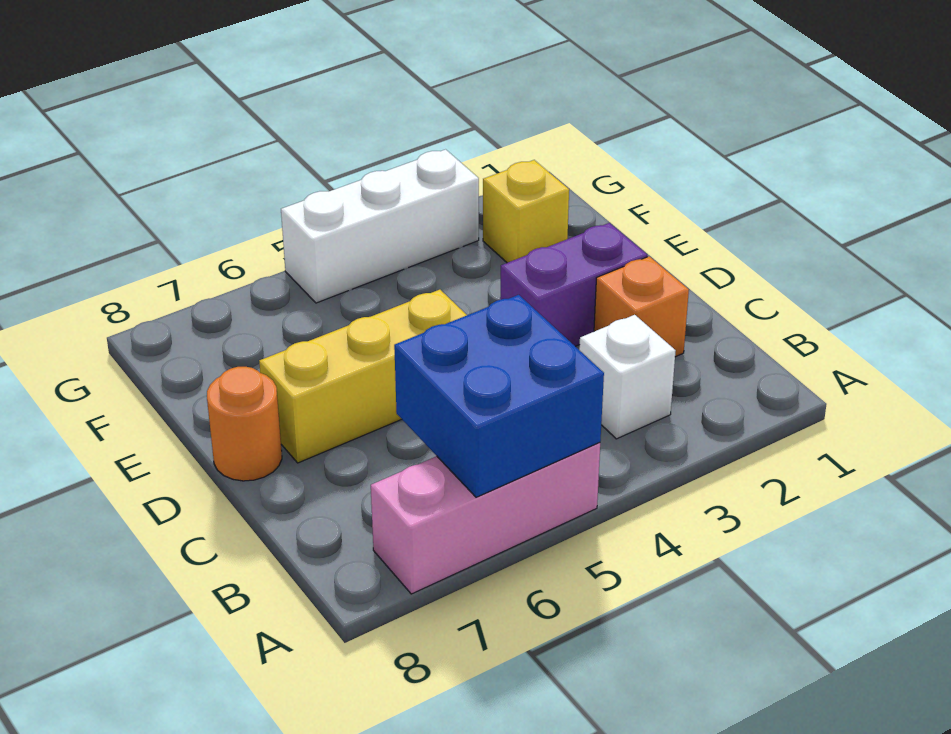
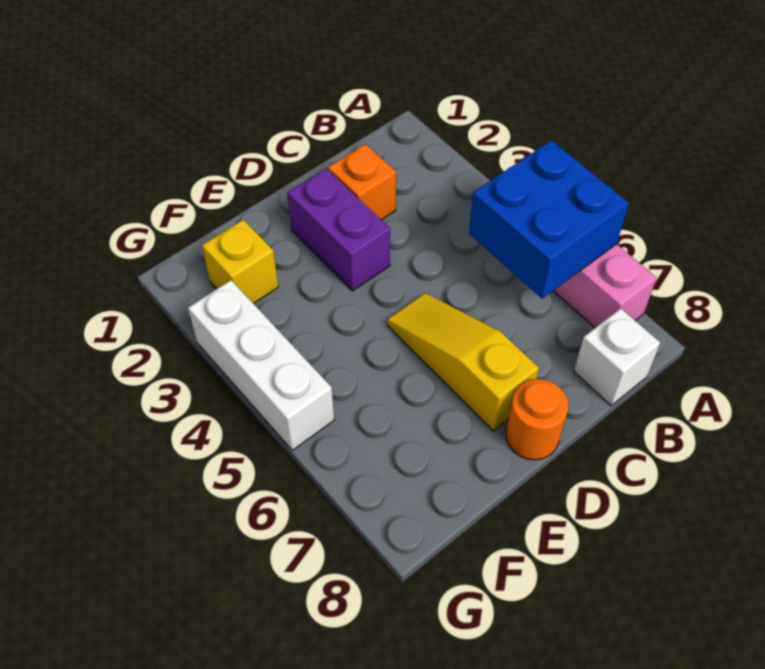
white 1x1 brick [579,315,676,439] -> white 1x1 brick moved to [574,308,660,406]
yellow 1x3 brick [259,290,467,463] -> yellow 1x3 slope [387,293,539,431]

